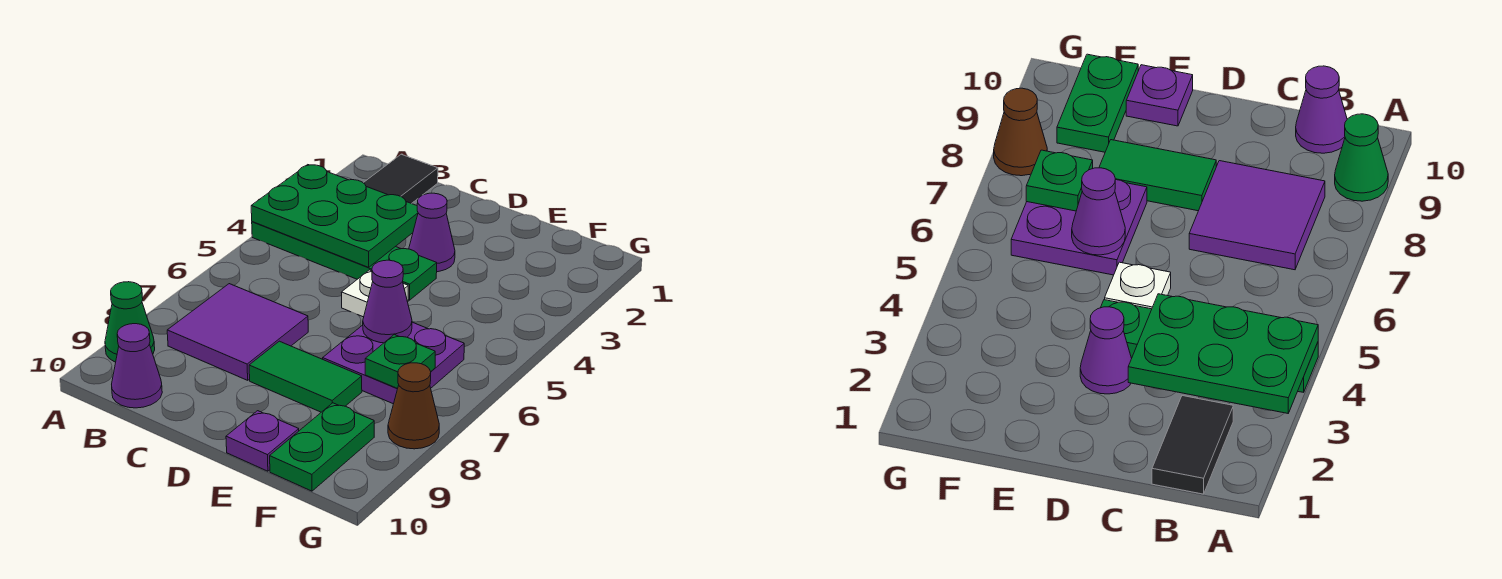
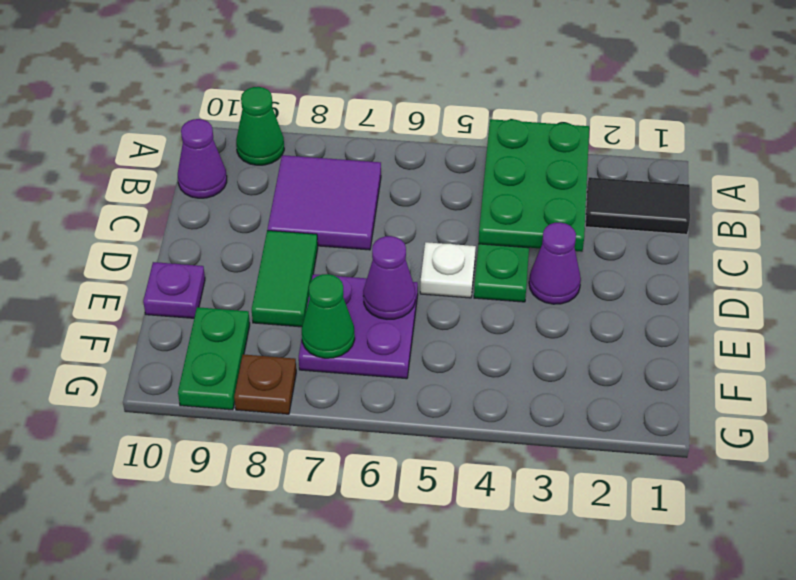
green 1x1 plate [365,335,435,389] -> green 1x1 cone [302,274,355,358]
green 1x2 plate [270,403,374,491] -> green 1x2 plate turned to [178,307,250,410]
brown 1x1 cone [388,363,439,449] -> brown 1x1 plate [234,354,296,414]

